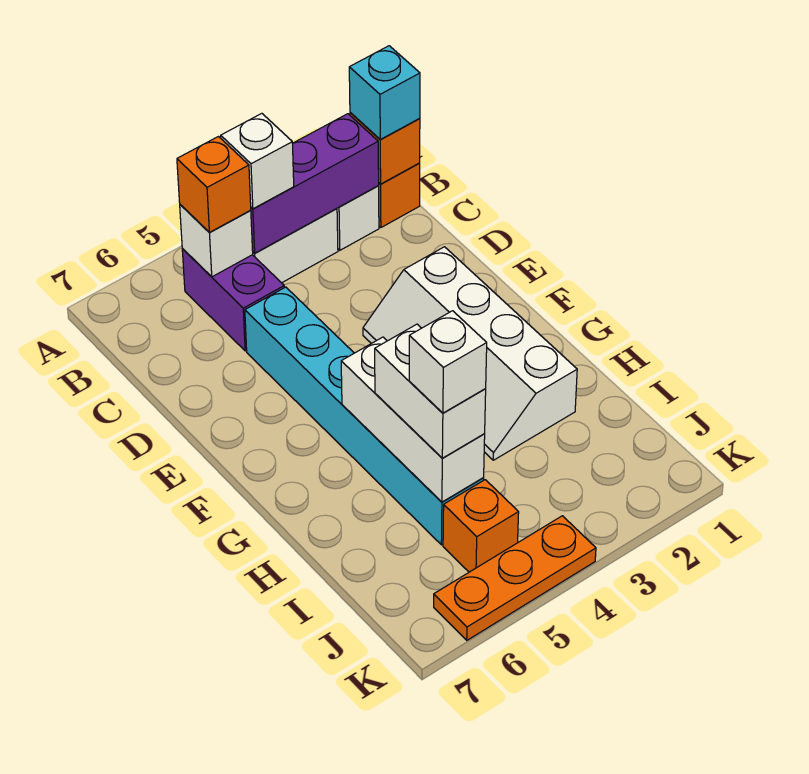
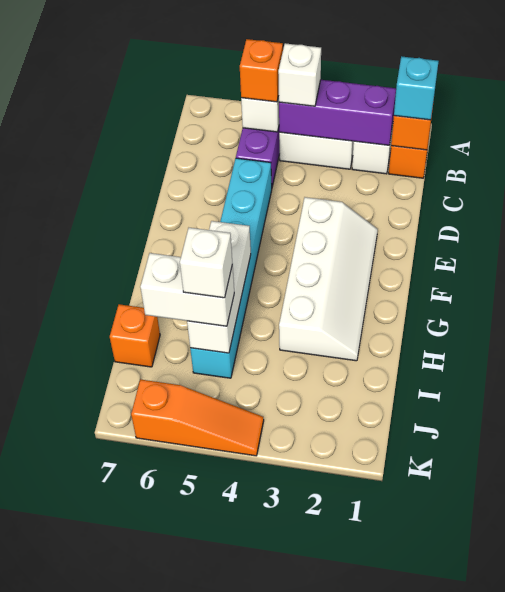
white 2x4 slope [363,247,577,460] -> white 2x4 slope turned to [279,197,378,361]
white 1x2 brick [375,324,486,458] -> white 1x2 brick turned to [140,253,234,326]
orange 1x1 brick [443,480,519,572] -> orange 1x1 brick moved to [110,304,160,367]
orange 1x3 plate [434,516,596,640] -> orange 1x3 slope [131,379,264,456]

